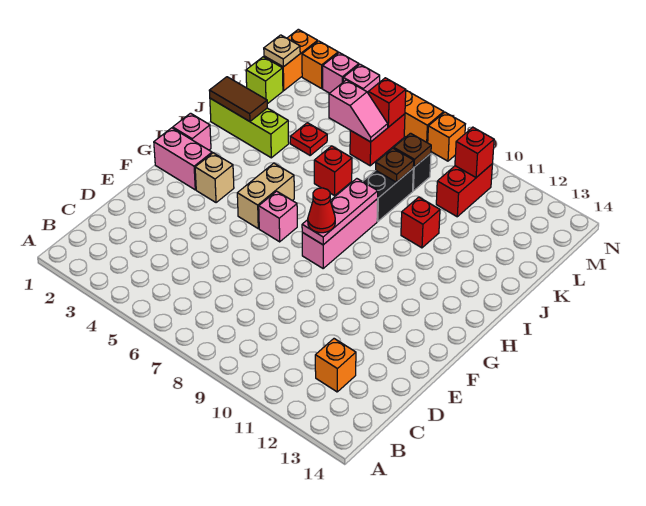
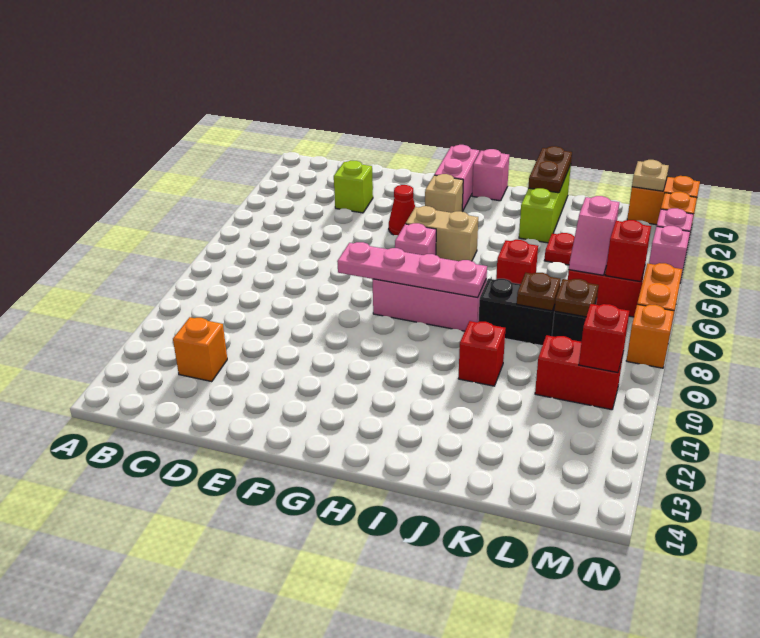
pink 1x3 plate [302,179,378,245] -> pink 1x4 plate [337,242,487,297]
red 1x1 cone [308,188,335,233] -> red 1x1 cone moved to [389,185,415,235]
brown 1x2 tile [209,77,267,122] -> brown 1x2 plate [528,146,572,193]
lime 1x1 brick [246,57,283,104] -> lime 1x1 brick moved to [334,161,373,213]

